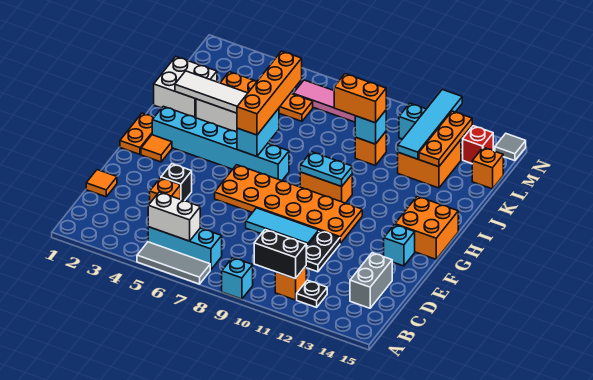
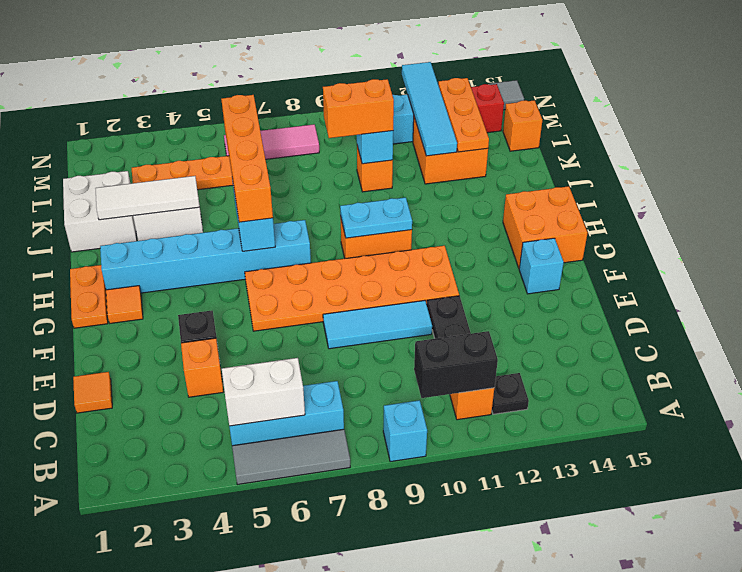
grey 1x2 brick [350,253,392,308] -> none

